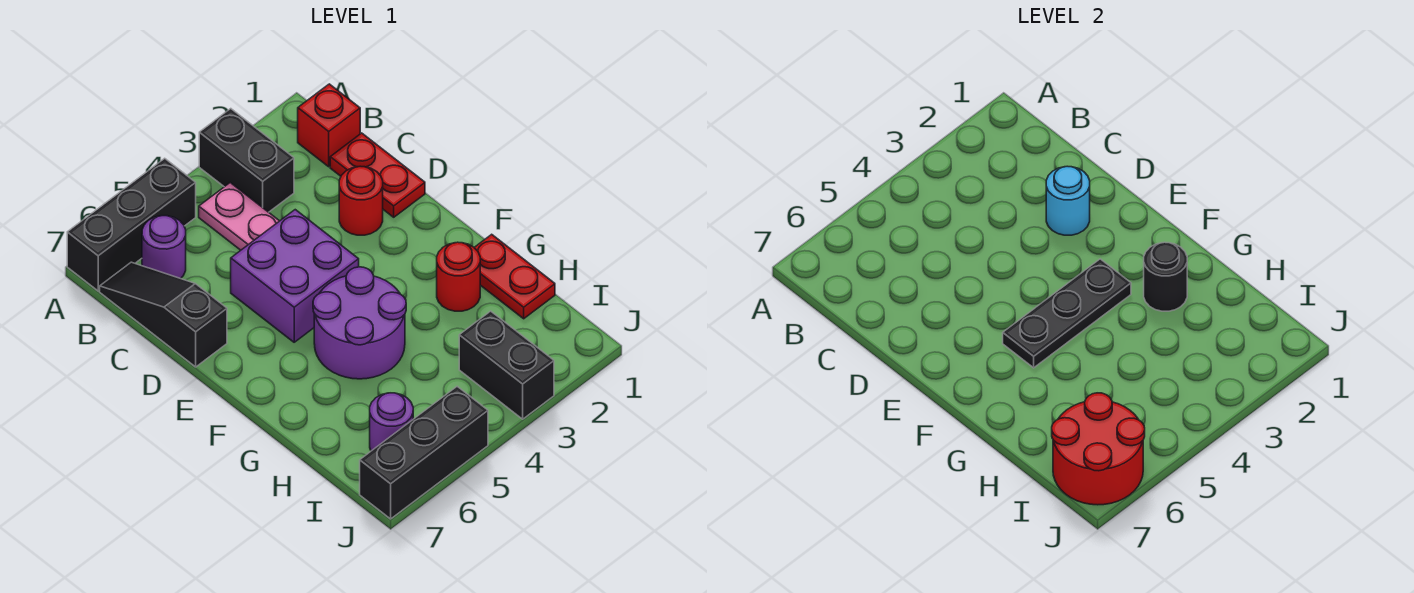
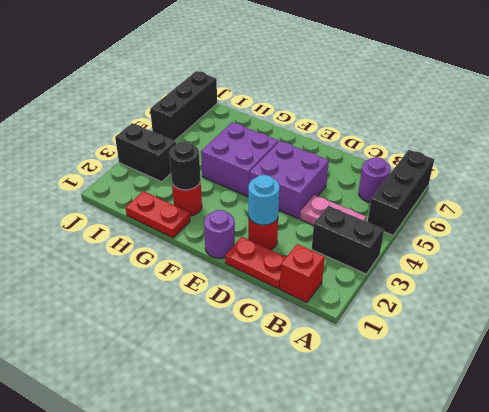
black 1x3 slope [100,262,227,367] -> none
black 1x3 plate [1003,259,1131,368] -> none
purple 2x2 round brick [313,267,406,379] -> purple 2x2 brick [201,122,278,197]
purple 1x1 round brick [370,393,413,451] -> purple 1x1 round brick moved to [204,210,235,258]
red 2x2 round brick [1052,393,1145,505] -> none

